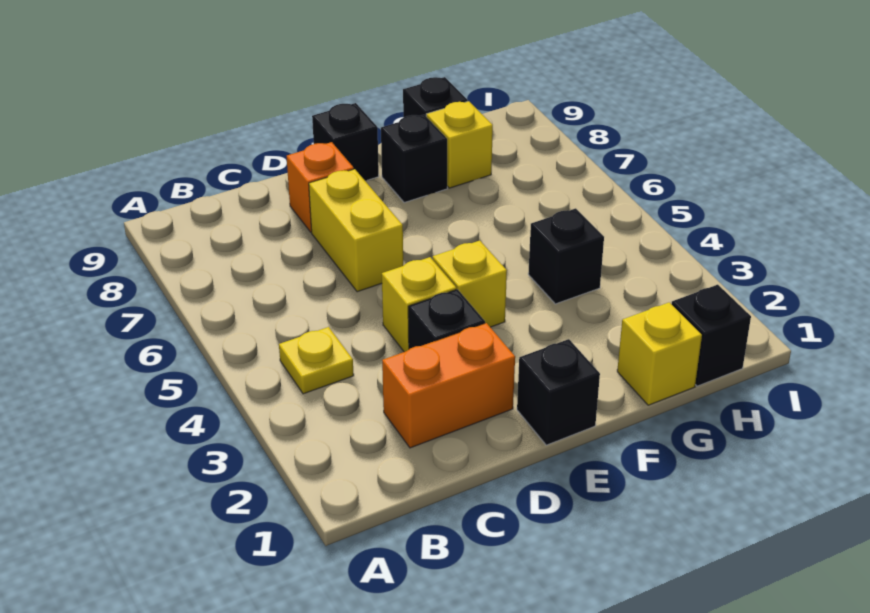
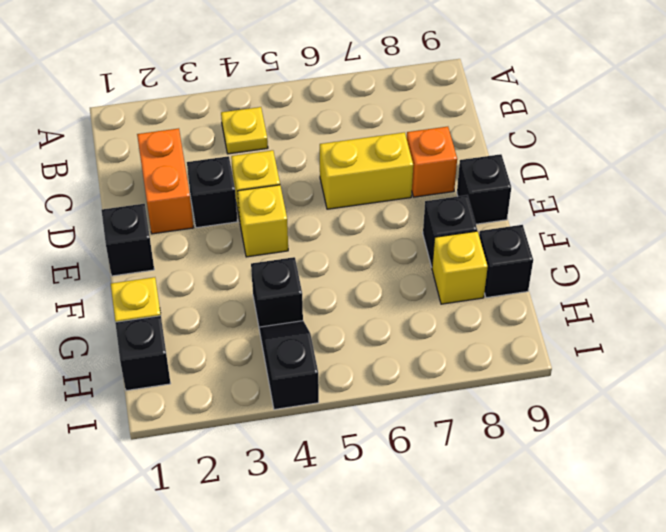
none -> black 1x2 slope [260,321,319,410]

